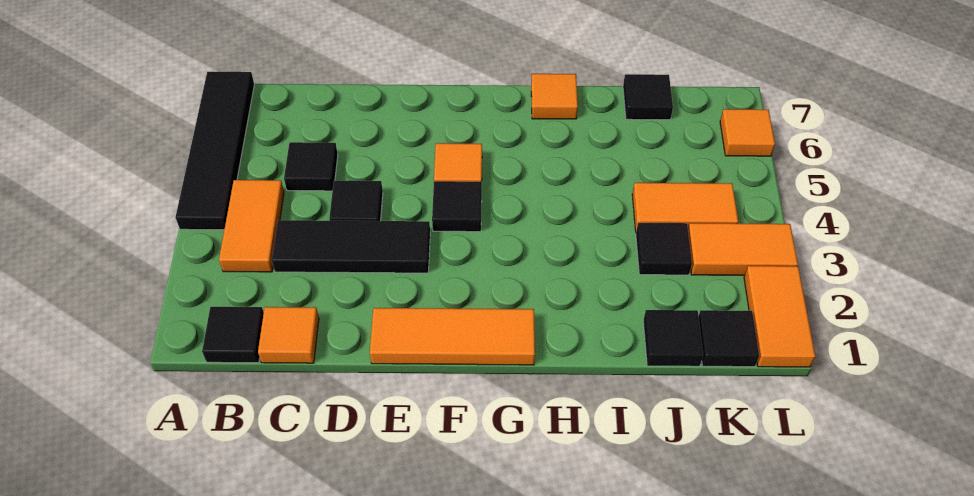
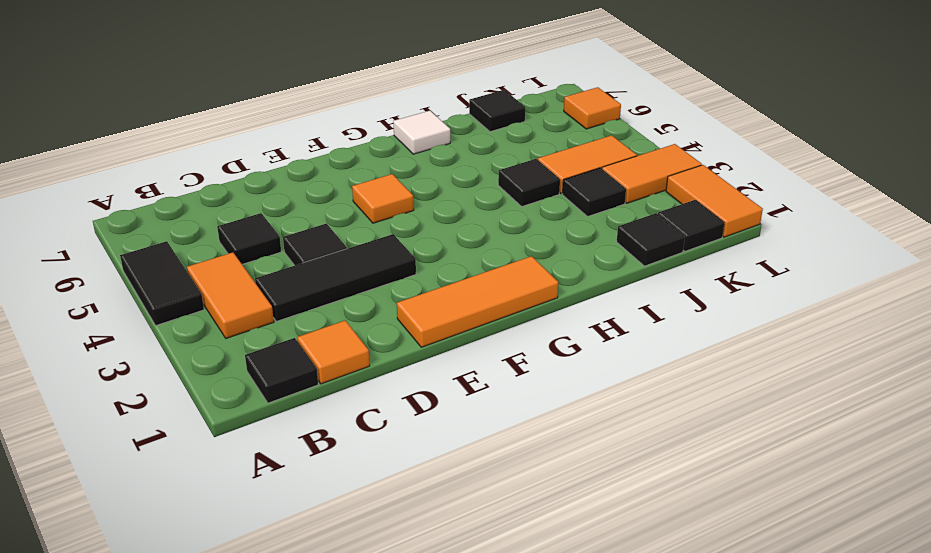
black 1x4 tile [175,72,254,230] -> black 1x2 tile [120,241,204,326]
black 1x1 tile [432,181,482,232] -> black 1x1 tile moved to [498,159,560,206]
orange 1x1 tile [531,74,578,119] -> white 1x1 tile [393,111,450,154]

